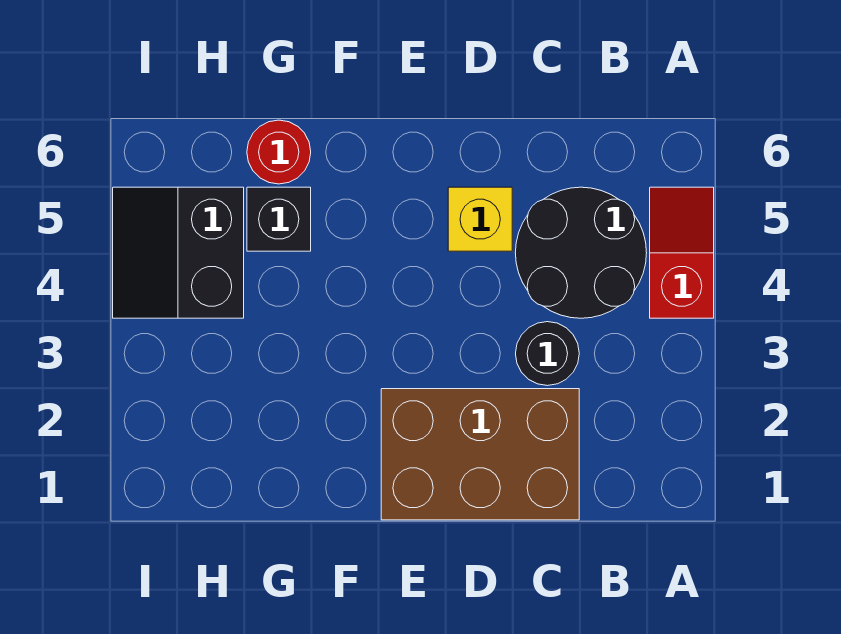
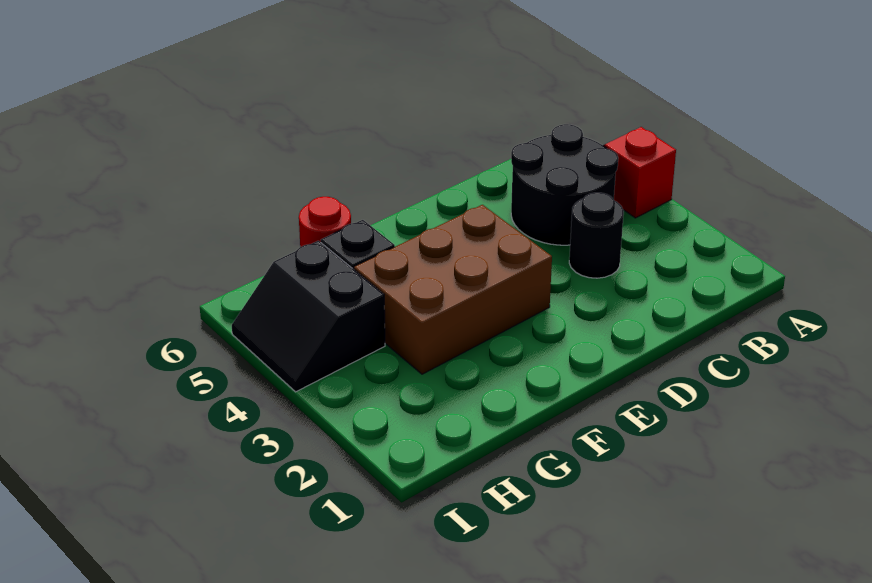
brown 2x3 brick [381,389,579,520] -> brown 2x3 brick moved to [354,205,552,374]
yellow 1x1 brick [448,187,512,251] -> none

